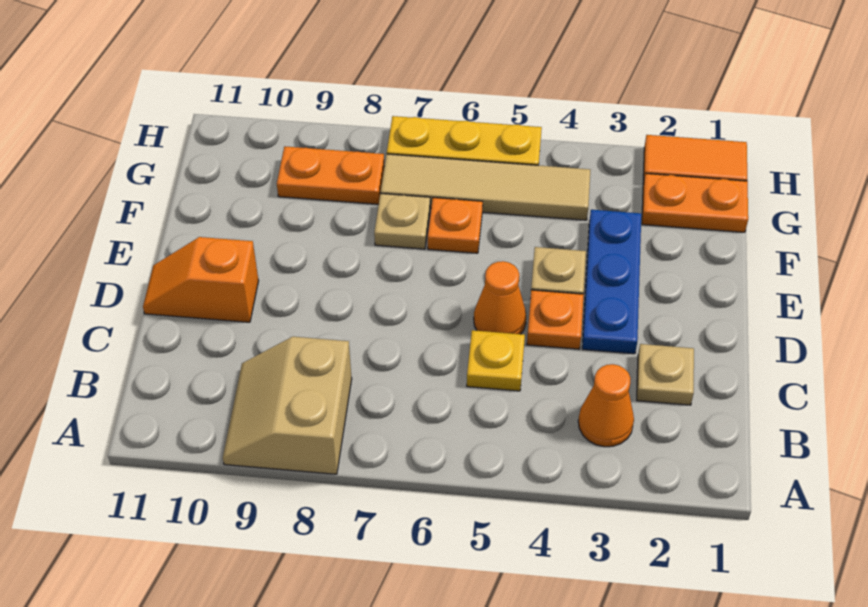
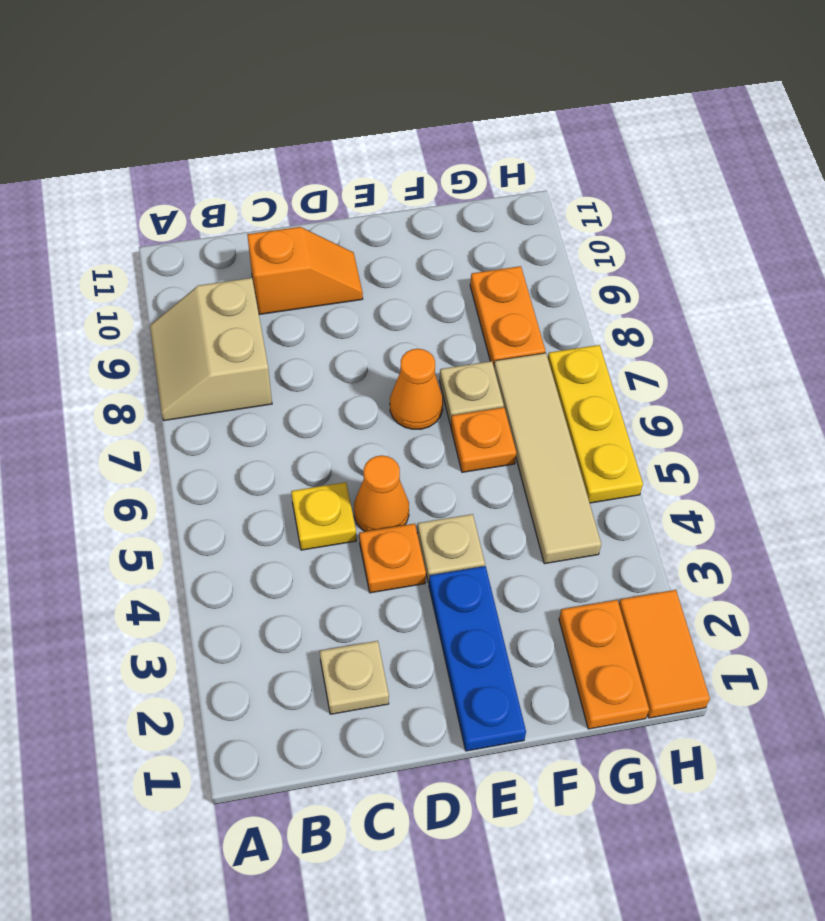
tan 2x2 slope [223,337,352,474] -> tan 2x2 slope turned to [150,278,272,421]
orange 1x1 cone [578,364,634,447] -> orange 1x1 cone moved to [390,349,443,429]
blue 1x3 plate [582,210,641,354] -> blue 1x3 plate turned to [429,566,526,751]
orange 1x2 slope [143,237,259,322] -> orange 1x2 slope turned to [247,227,363,315]

